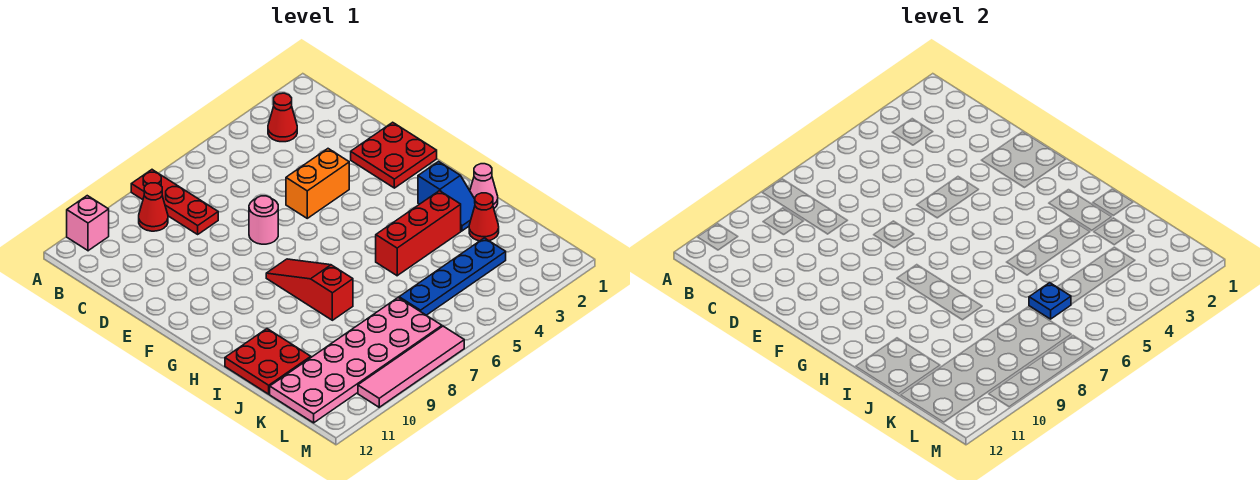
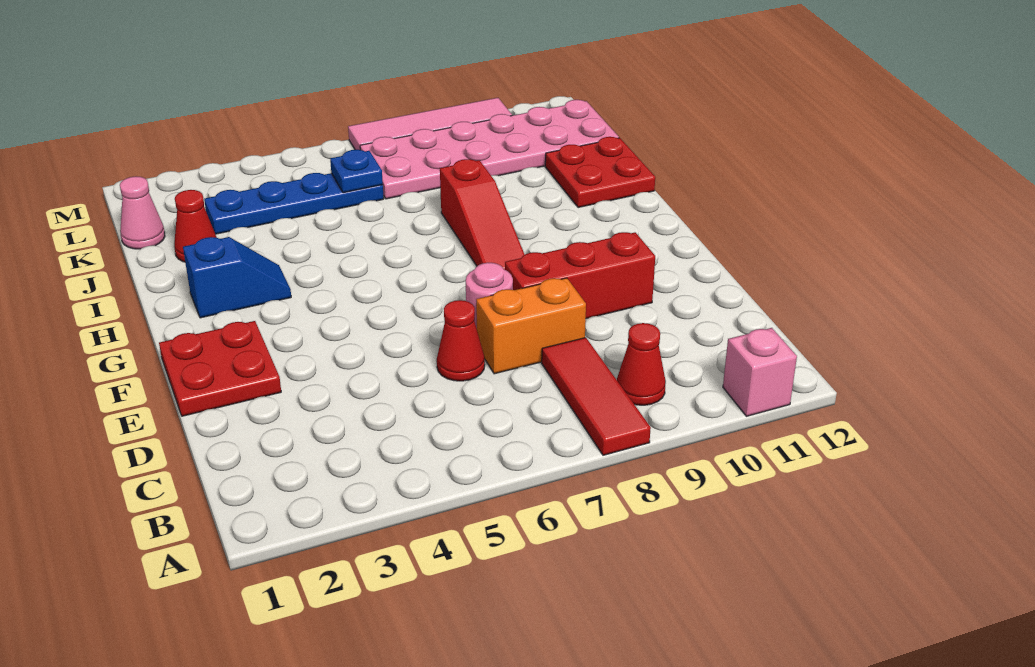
red 1x3 plate [131,170,218,234] -> red 1x3 tile [542,338,651,455]
red 1x1 cone [268,93,297,142] -> red 1x1 cone moved to [437,300,485,381]
orange 1x2 brick [286,149,349,218] -> orange 1x2 brick moved to [476,278,586,374]
blue 1x2 slope [418,162,475,231] -> blue 1x2 slope turned to [183,237,291,318]
pink 1x1 cone [470,164,498,208] -> pink 1x1 cone moved to [120,176,165,249]
red 1x3 brick [376,191,461,276] -> red 1x3 brick moved to [505,232,655,319]

